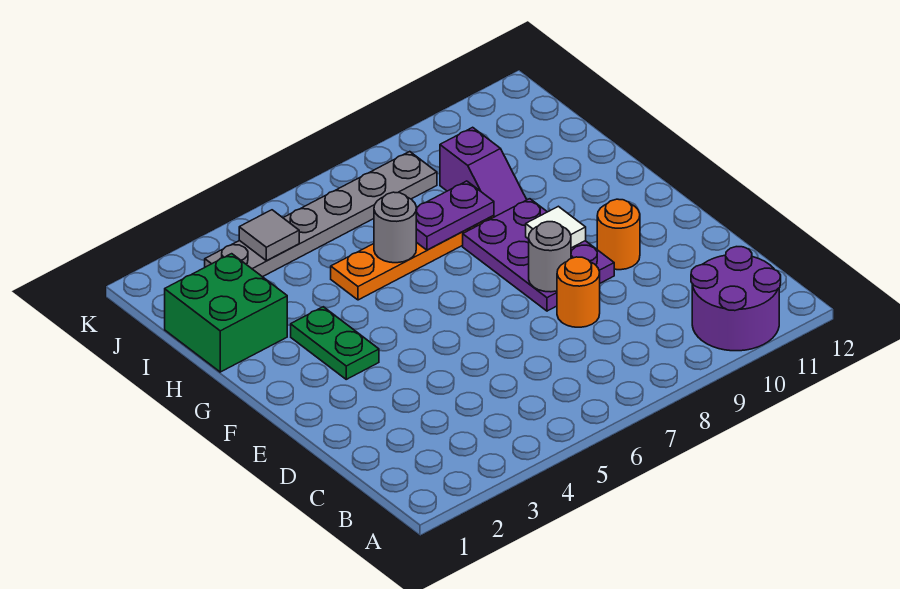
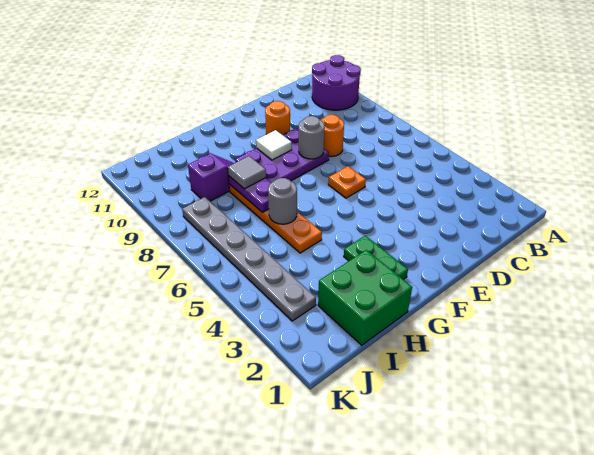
none -> orange 1x1 plate [328,166,366,198]
green 1x2 plate [291,307,379,379] -> green 1x2 plate turned to [344,236,408,279]
grey 1x1 tile [239,210,299,261] -> grey 1x1 tile moved to [228,156,266,189]

